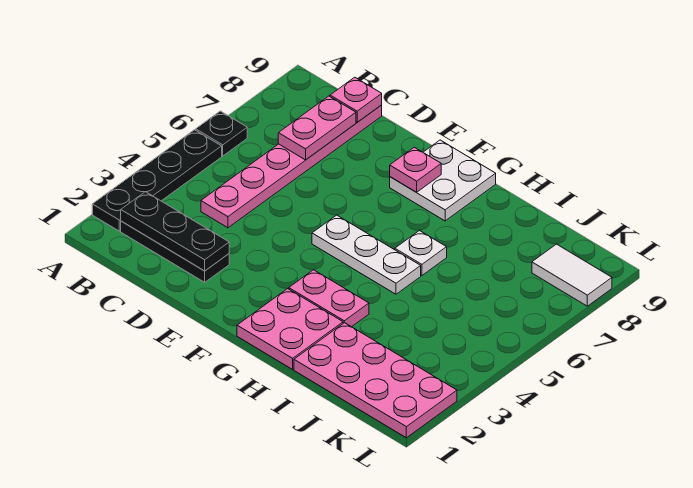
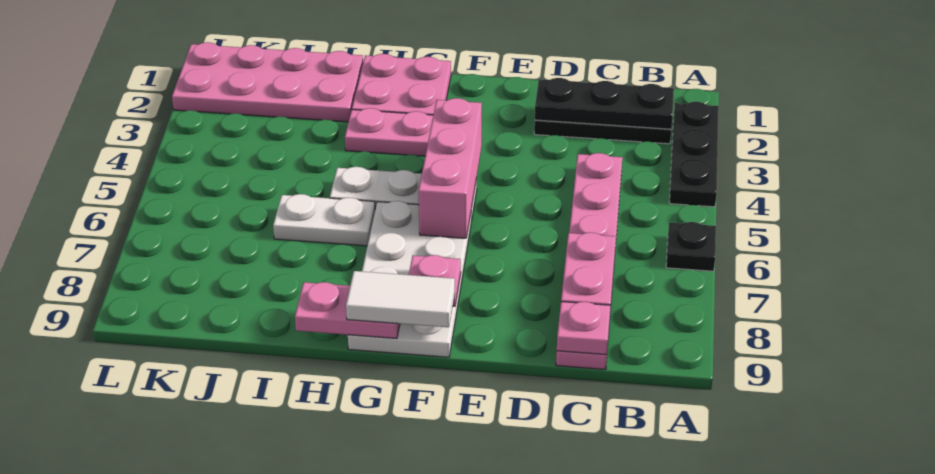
black 1x4 plate [92,130,222,231] -> black 1x3 plate [669,102,719,207]
none -> pink 1x3 brick [419,98,482,238]
white 2x2 plate [390,140,496,221] -> white 2x4 plate [348,201,471,357]
none -> pink 1x2 plate [295,282,400,339]
white 1x1 plate [395,231,447,275] -> white 1x2 plate [273,194,375,246]
white 1x2 tile [532,244,612,306] -> white 1x2 tile moved to [346,271,455,327]

